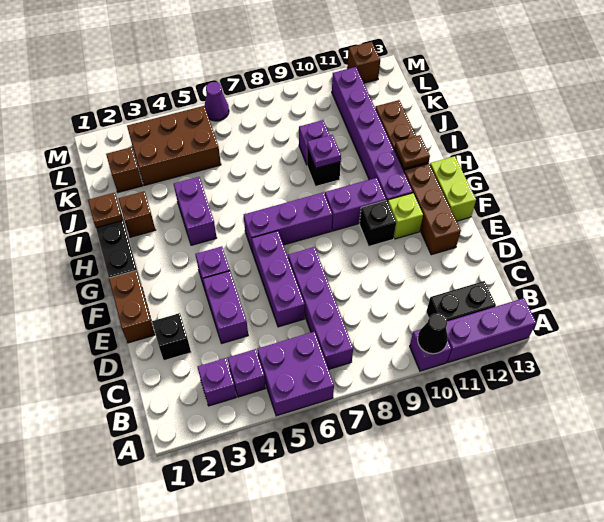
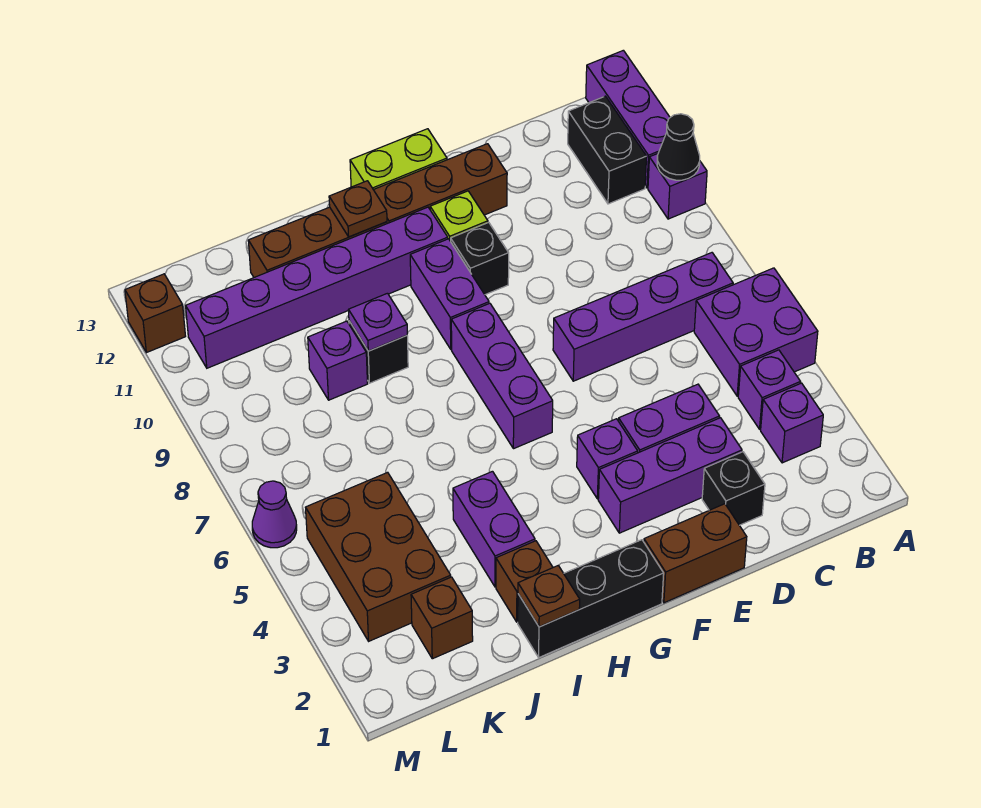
purple 1x3 brick [252,231,305,327] -> purple 1x3 brick moved to [598,418,742,533]
purple 1x2 brick [174,177,217,245] -> purple 1x2 brick turned to [453,471,535,587]

